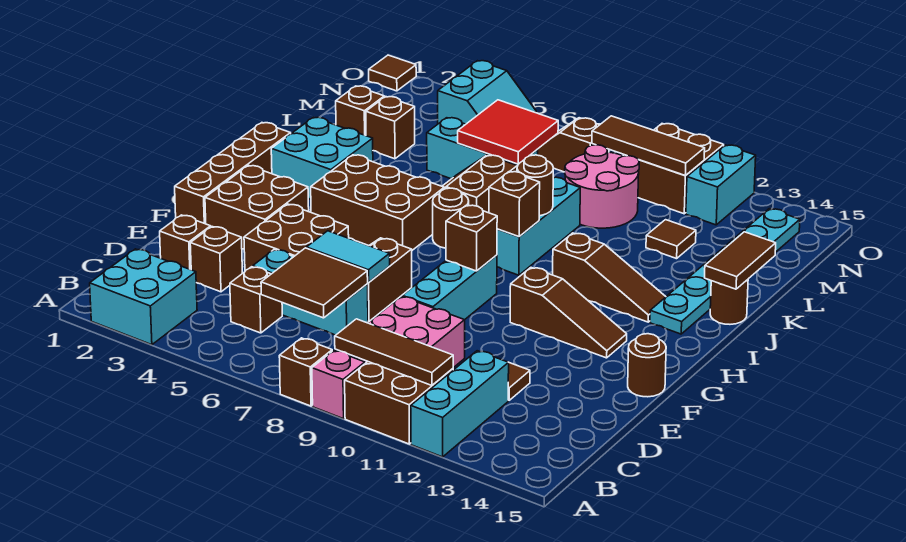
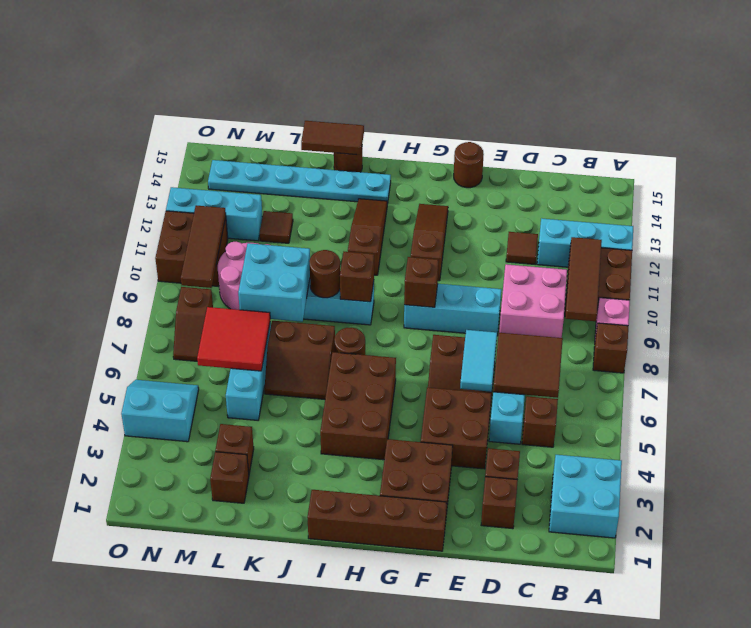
cyan 2x2 brick [271,117,373,199] -> cyan 2x2 brick moved to [238,243,310,322]
cyan 1x2 brick [686,145,756,225] -> cyan 1x3 brick [166,187,262,241]
brown 1x1 tile [369,55,416,91] -> none

